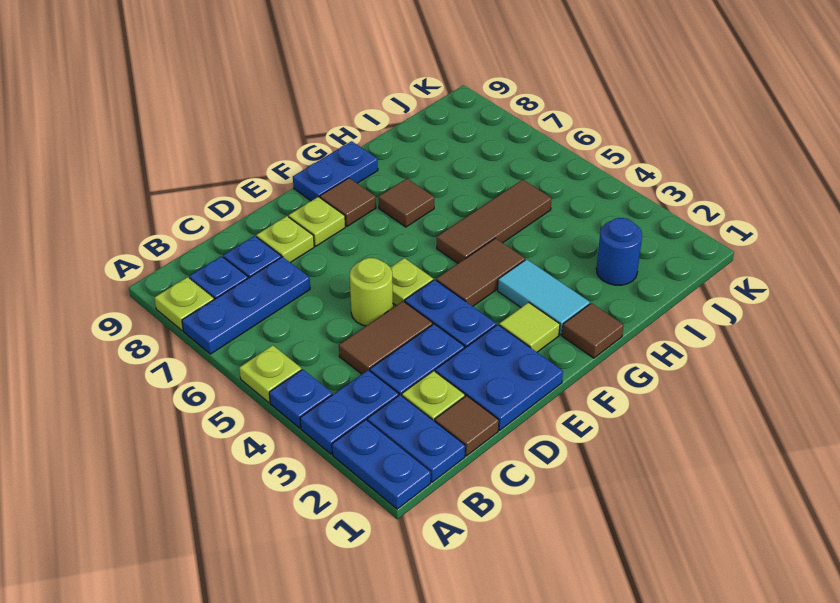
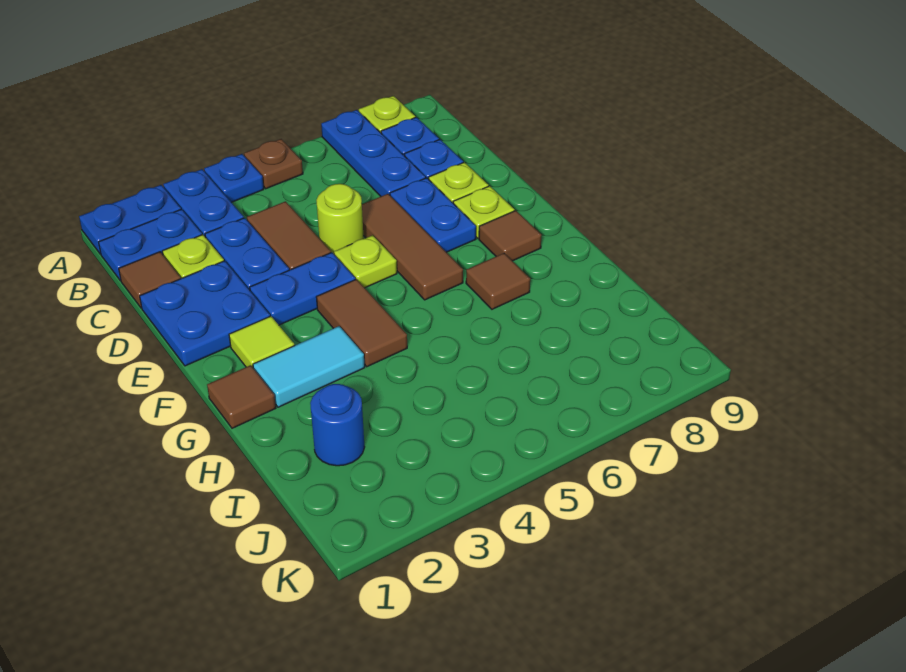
lime 1x1 plate [239,345,301,403] -> brown 1x1 plate [244,139,303,189]
blue 1x2 plate [293,141,378,201] -> blue 1x2 plate moved to [390,178,476,252]
brown 1x3 tile [437,180,552,263] -> brown 1x3 tile moved to [362,194,463,300]

